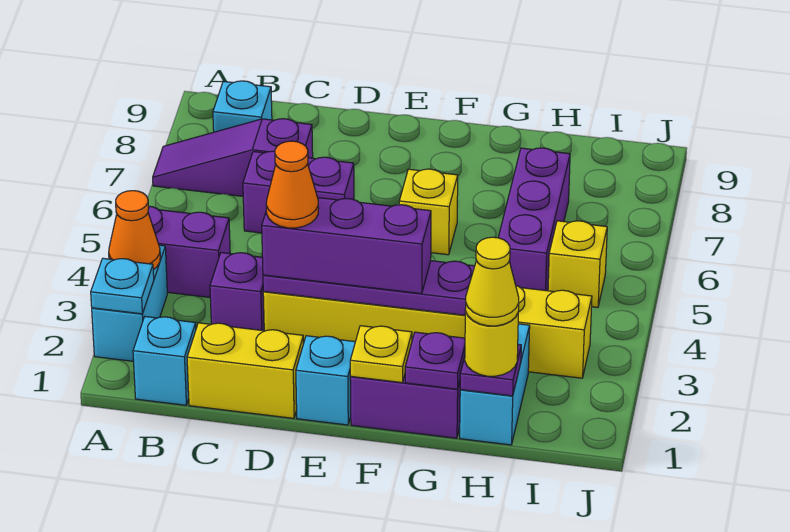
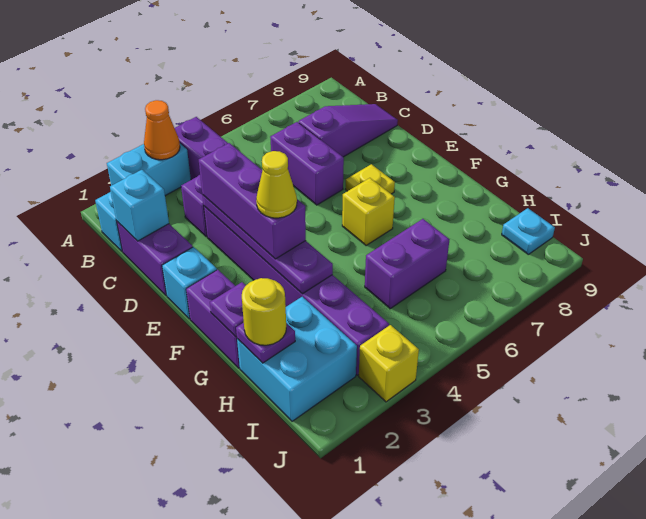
cyan 1x1 plate [91,258,154,314] -> cyan 1x1 plate moved to [502,208,555,254]
purple 1x3 slope [153,119,313,196] -> purple 1x3 slope turned to [299,104,398,157]
cyan 1x1 brick [213,81,272,132] -> cyan 1x1 brick moved to [110,170,169,241]
yellow 1x2 brick [187,323,304,418] -> purple 1x2 brick [117,222,193,296]
yellow 1x6 brick [263,286,592,378] -> purple 1x6 brick [204,206,389,375]
orange 1x1 cone [266,141,319,228] -> none
yellow 1x1 plate [350,326,412,383] -> yellow 1x1 plate moved to [345,164,395,194]
cyan 1x2 brick [460,324,530,445] -> cyan 2x2 brick [237,297,357,421]
yellow 1x1 cone [465,237,519,326] -> yellow 1x1 cone moved to [256,151,297,218]
purple 1x3 brick [498,148,570,291] -> purple 1x2 brick [365,219,450,309]
yellow 1x1 brick [548,221,607,307] -> yellow 1x1 brick moved to [359,325,419,402]

